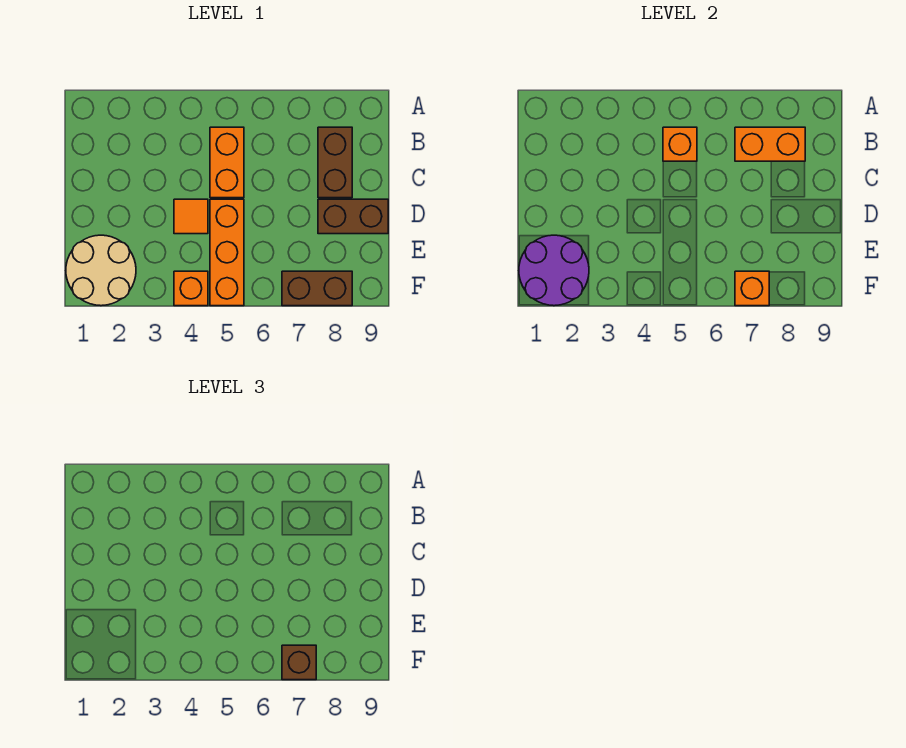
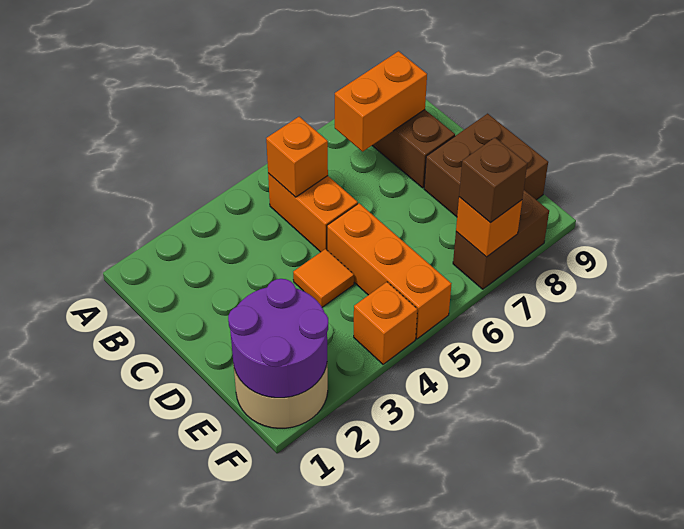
brown 1x2 brick [318,199,388,234] -> brown 2x2 brick [424,114,548,217]

